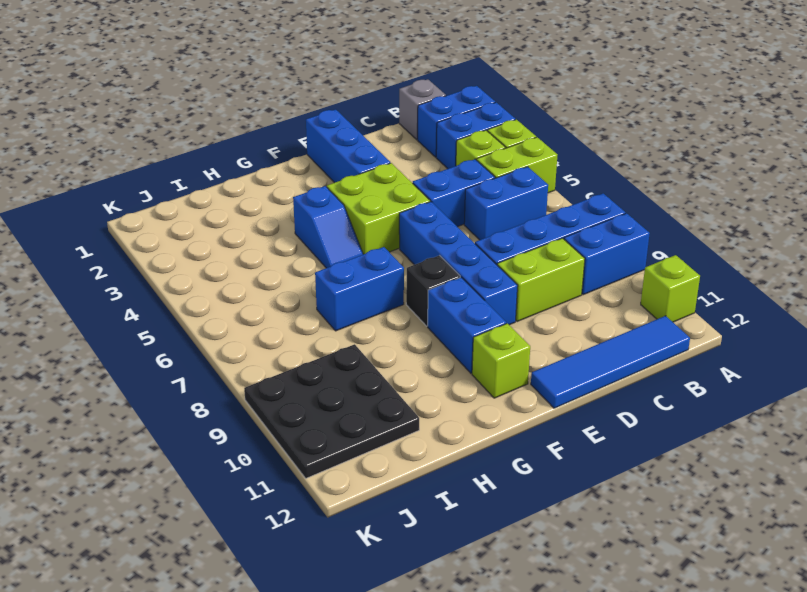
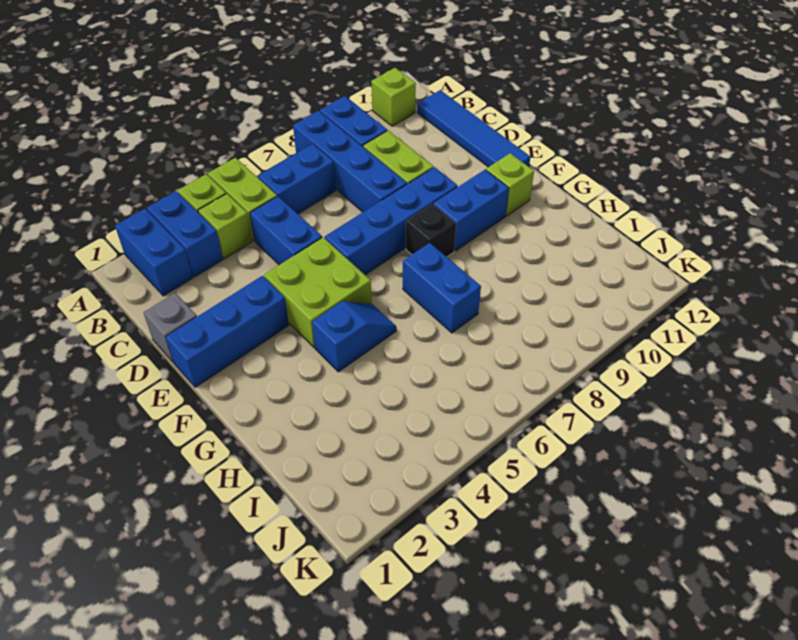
grey 1x1 brick [399,79,446,140] -> grey 1x1 brick moved to [143,293,197,363]
blue 1x2 brick [464,167,548,240] -> blue 1x2 brick turned to [258,144,336,214]
black 3x3 plate [244,344,419,478] -> none

